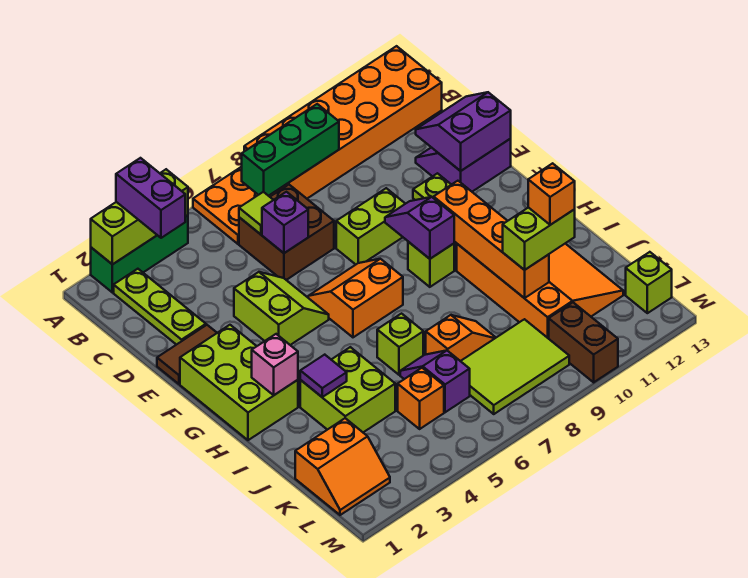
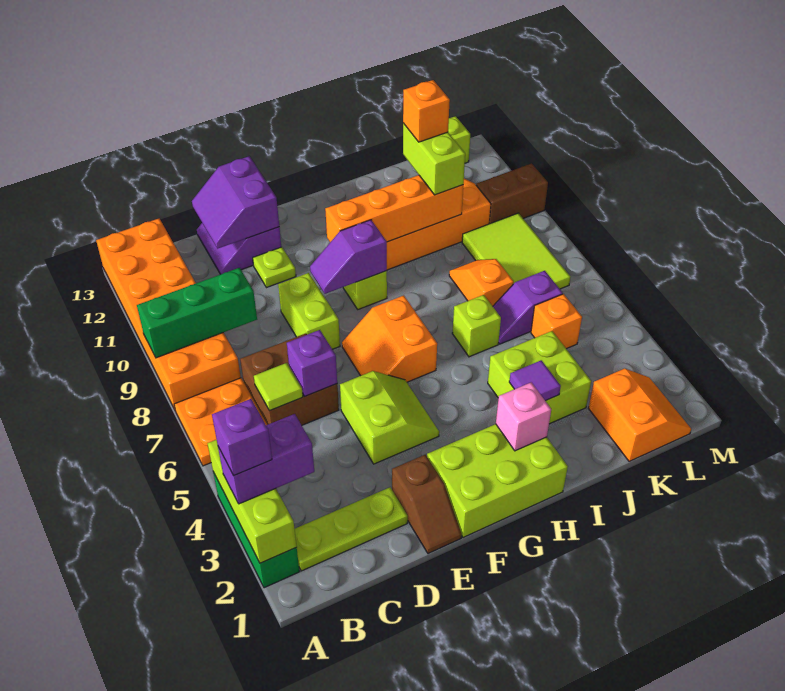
none -> purple 1x1 brick [212,399,272,475]
green 1x3 brick [242,104,339,196] -> green 1x3 brick turned to [137,268,257,358]
brown 1x2 tile [157,325,217,384] -> brown 1x2 slope [392,455,462,554]
lime 2x2 slope [234,272,329,345] -> lime 2x2 slope turned to [340,371,439,464]

